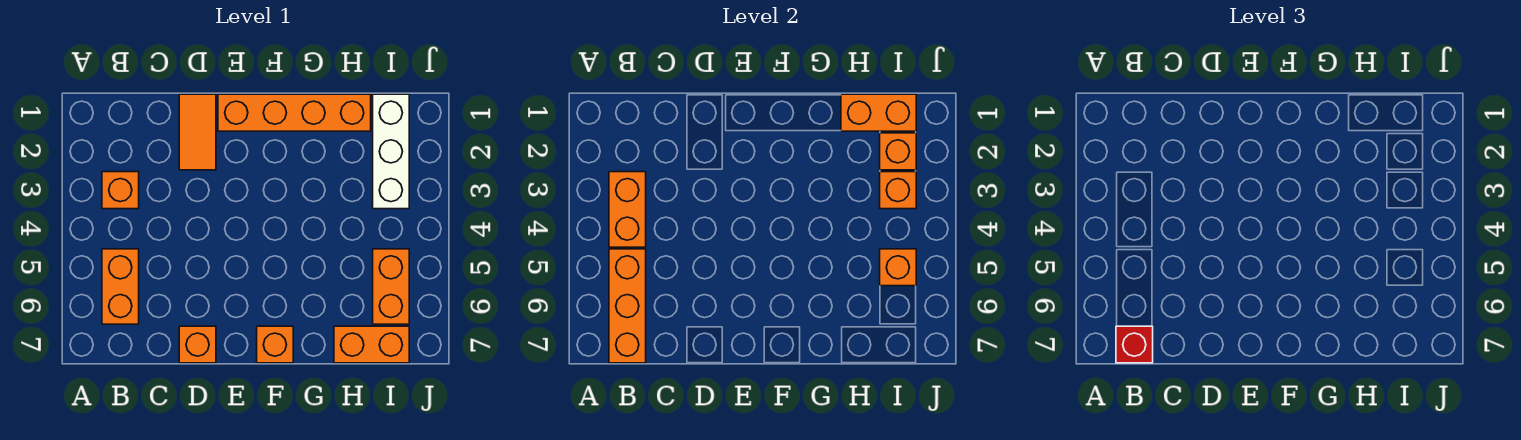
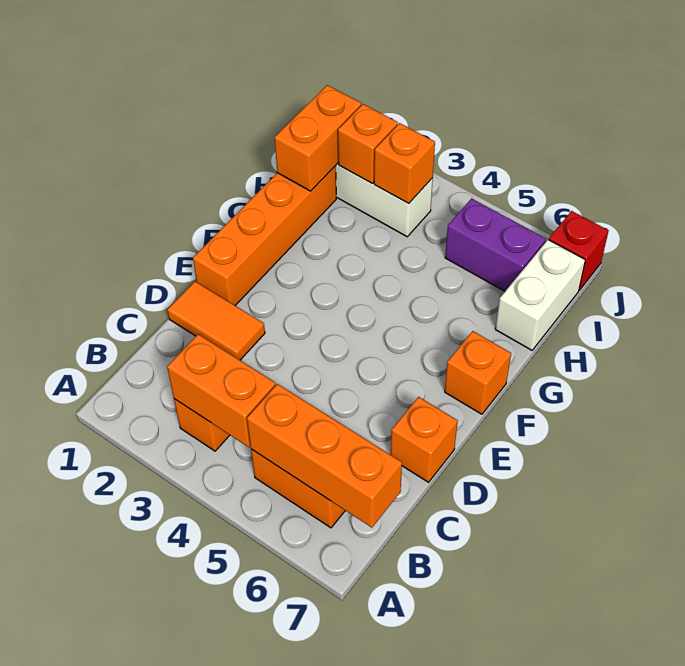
red 1x1 brick [1116,326,1153,363] -> red 1x1 brick moved to [549,211,609,290]
orange 1x2 brick [334,326,409,363] -> white 1x2 brick [495,240,585,350]
orange 1x2 brick [373,249,409,324] -> purple 1x2 brick [445,199,546,291]
orange 1x1 brick [880,249,916,286] -> none

